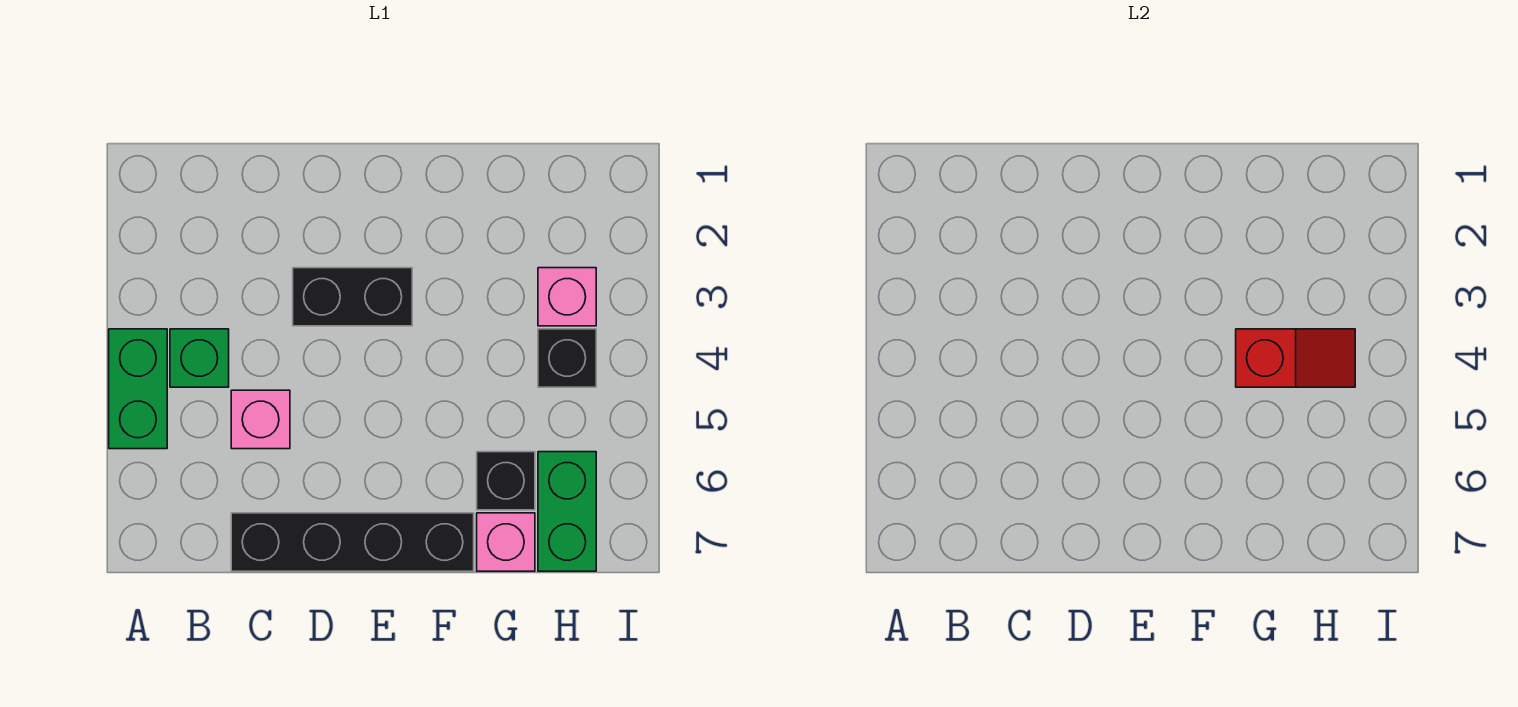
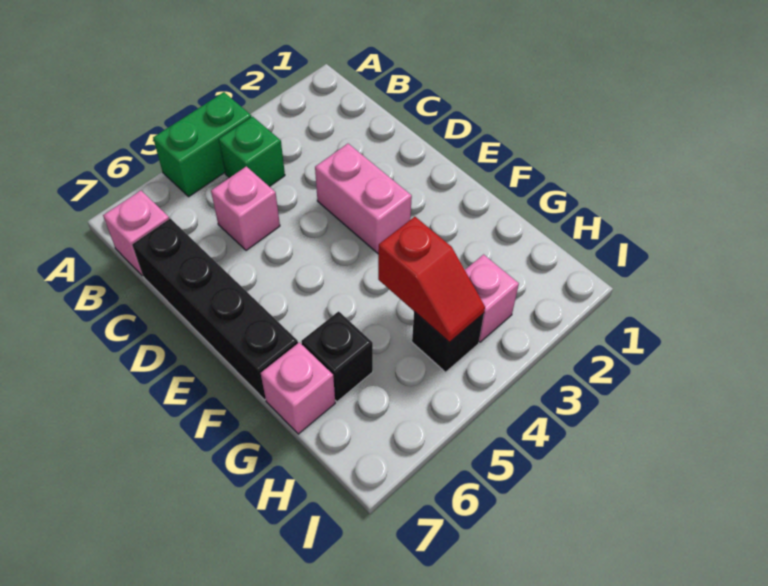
none -> pink 1x1 brick [103,190,169,276]
black 1x2 brick [293,268,412,326] -> pink 1x2 brick [315,144,412,253]
green 1x2 brick [538,452,596,571] -> none

